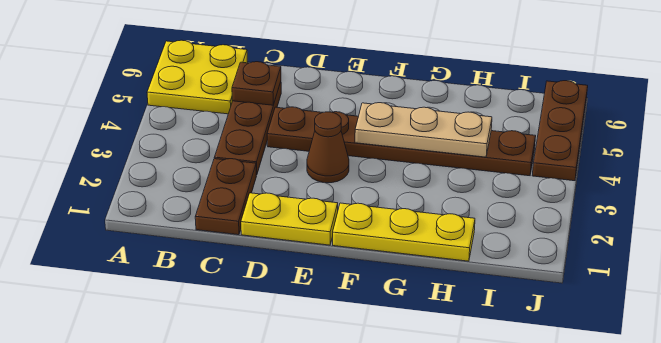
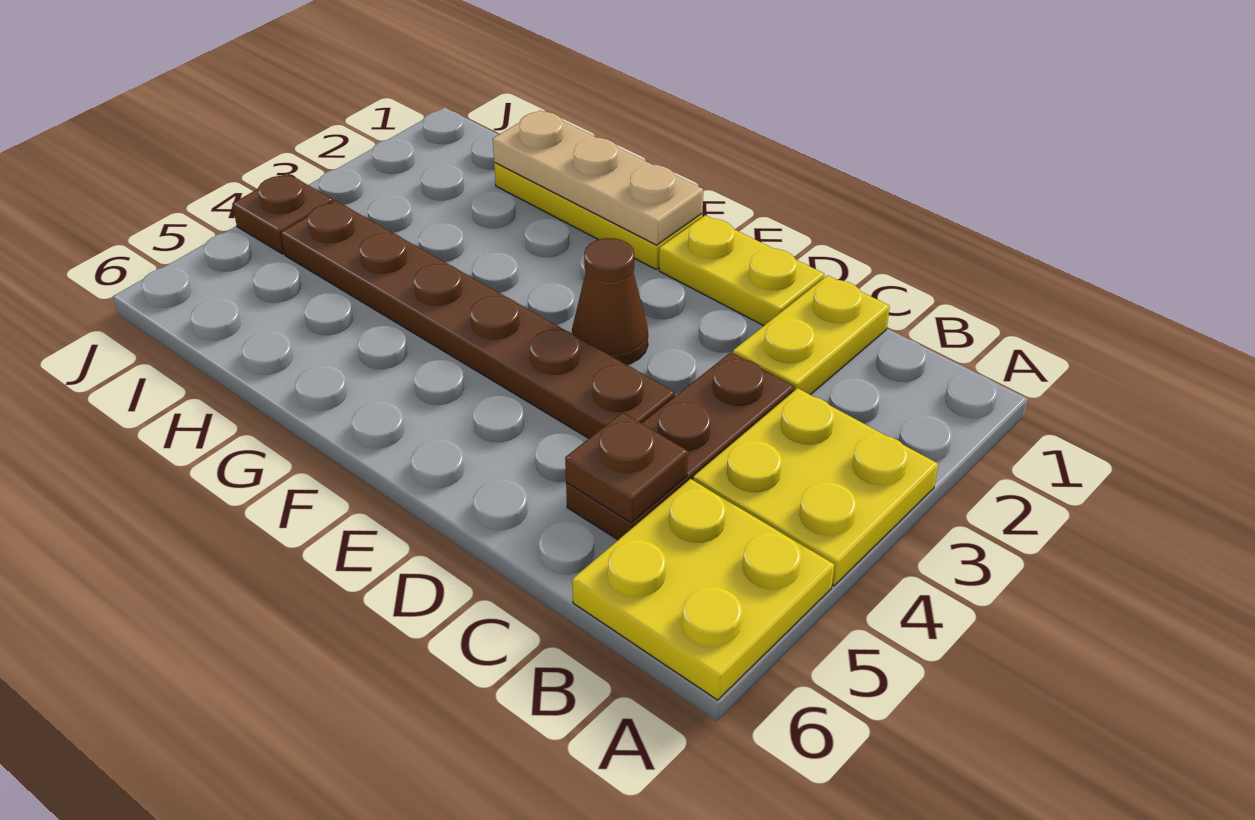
none -> yellow 2x2 plate [693,388,938,586]
brown 1x2 plate [195,159,256,235] -> yellow 1x2 plate [733,275,890,395]
tan 1x3 plate [355,103,492,157] -> tan 1x3 plate moved to [493,111,703,245]
brown 1x3 plate [532,81,588,181] -> brown 1x1 plate [232,173,333,254]

